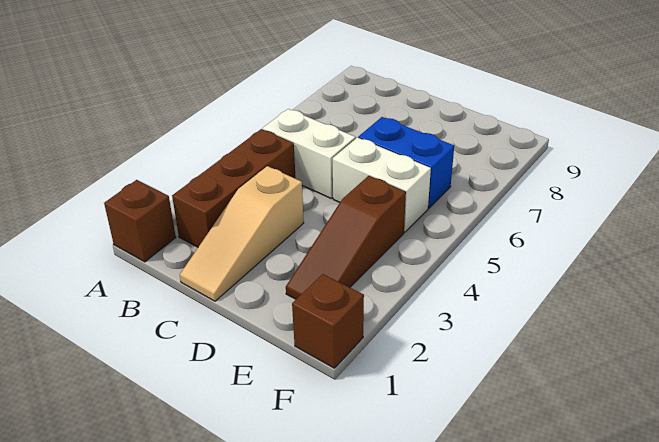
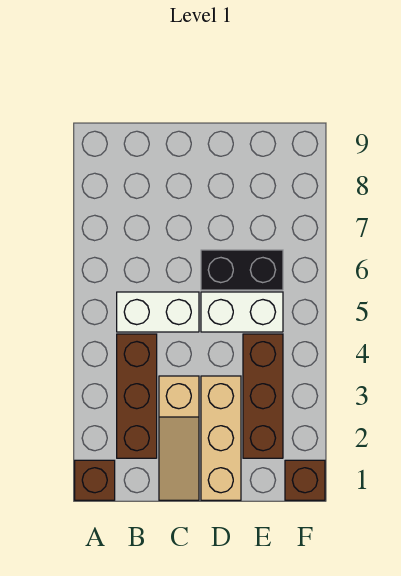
none -> tan 1x3 brick [201,376,241,500]
blue 1x2 brick [358,117,454,208] -> black 1x2 brick [201,250,283,290]
brown 1x3 slope [286,176,406,299] -> brown 1x3 brick [243,334,283,458]

